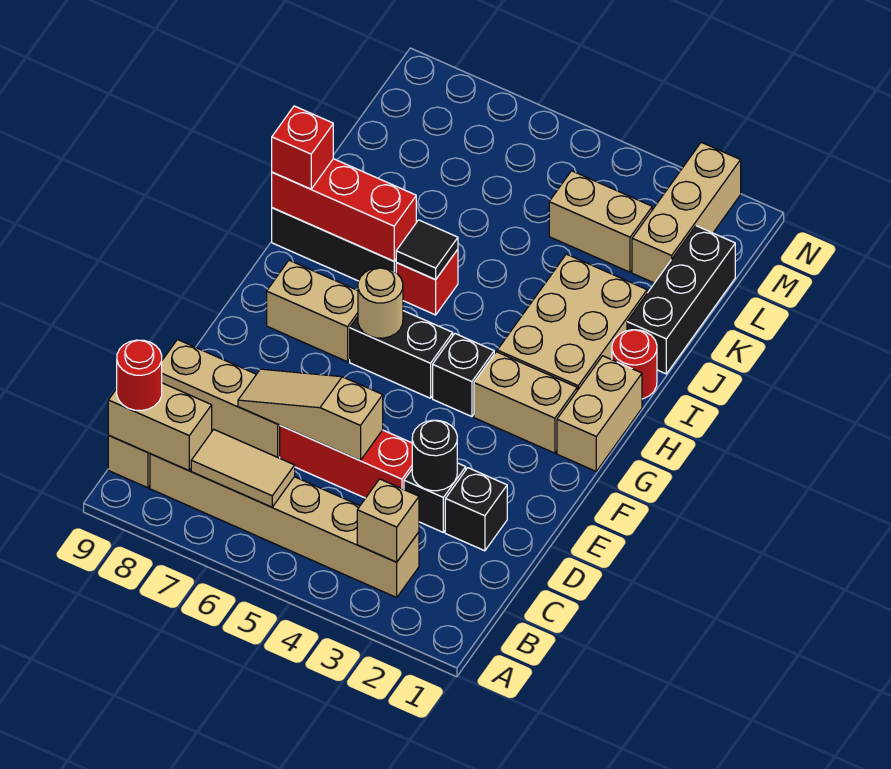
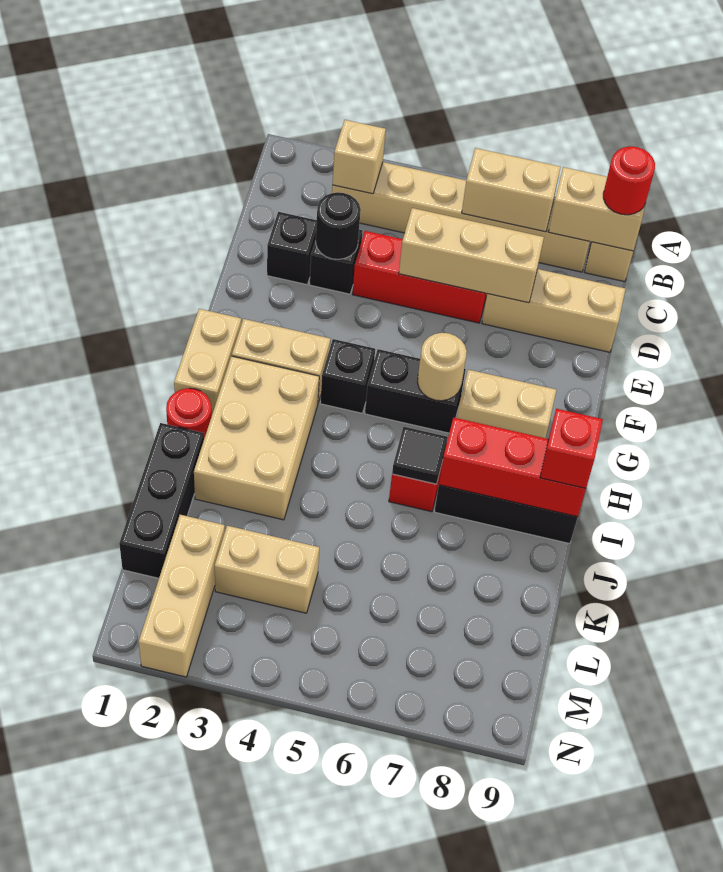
tan 1x2 tile [191,430,295,507] -> tan 1x2 brick [462,148,561,232]
tan 1x3 slope [238,369,383,460] -> tan 1x3 brick [399,208,544,303]

